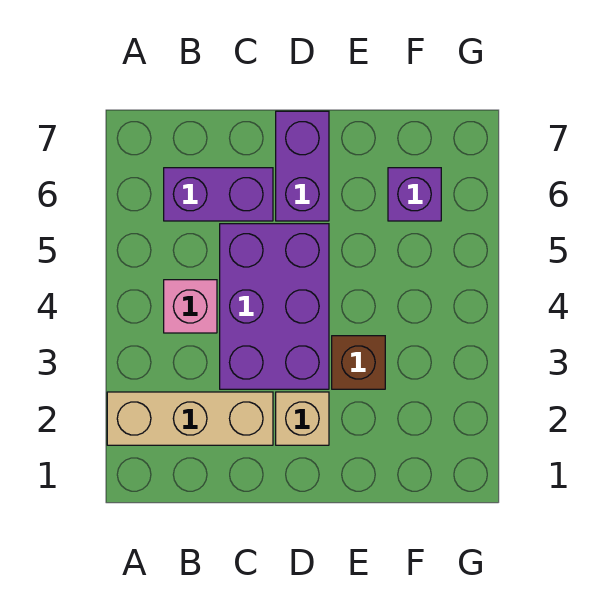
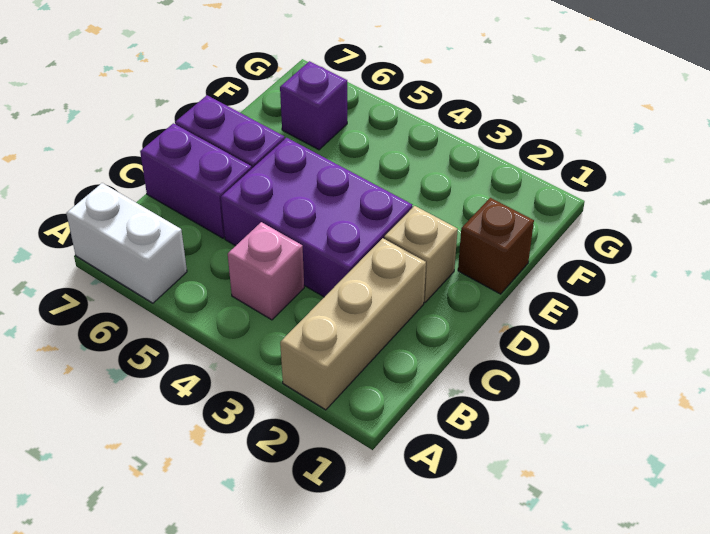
none -> white 1x2 brick [66,183,187,303]
purple 1x2 brick [164,168,273,221] -> purple 1x2 brick turned to [140,123,252,238]
brown 1x1 brick [332,336,385,389] -> brown 1x1 brick moved to [458,198,534,294]

